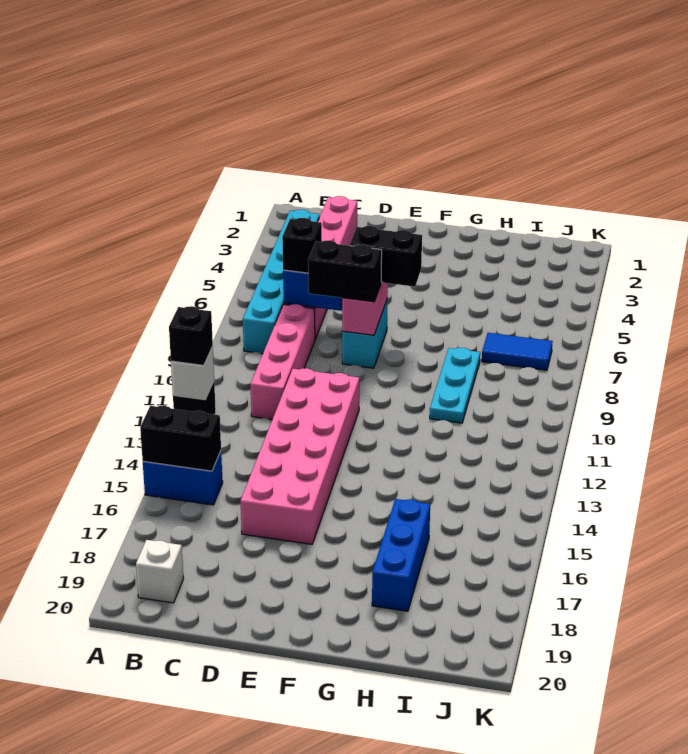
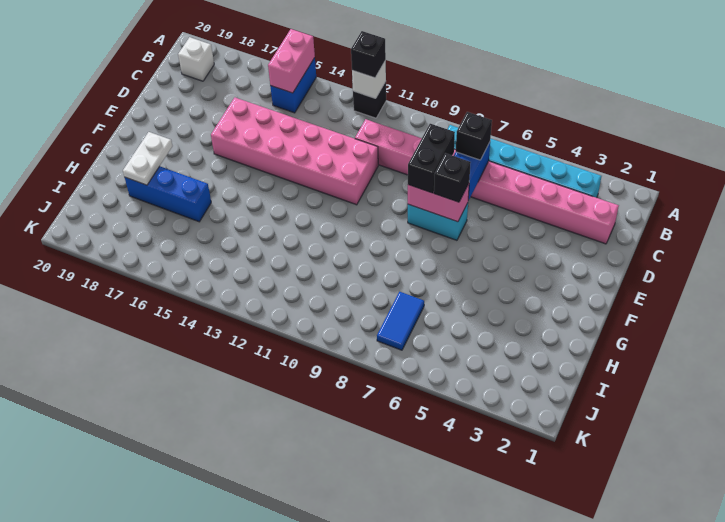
black 1x2 brick [140,406,221,471] -> pink 1x2 brick [268,29,315,93]
black 1x2 brick [350,226,422,287] -> black 1x1 brick [434,153,471,202]
none -> white 1x2 plate [123,132,172,185]
cyan 1x3 plate [430,348,480,423] -> none

